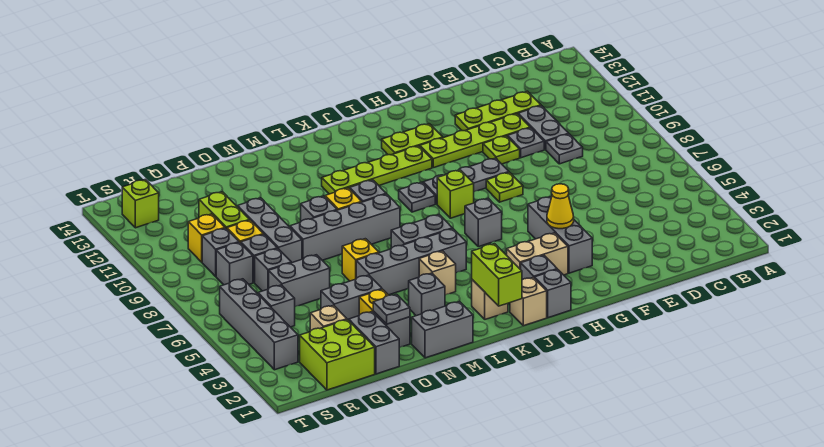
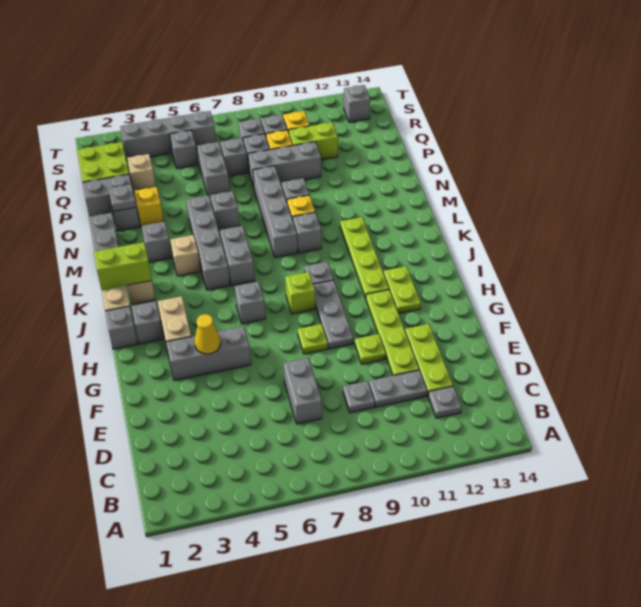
grey 1x1 plate [508,128,544,158] -> grey 1x1 plate moved to [428,386,462,418]
yellow 1x1 brick [342,239,379,281] -> grey 1x1 brick [210,191,239,231]
grey 1x2 brick [321,275,382,320] -> grey 1x2 brick moved to [284,358,322,424]
lime 1x1 brick [122,179,159,228] -> grey 1x1 brick [344,85,370,122]

